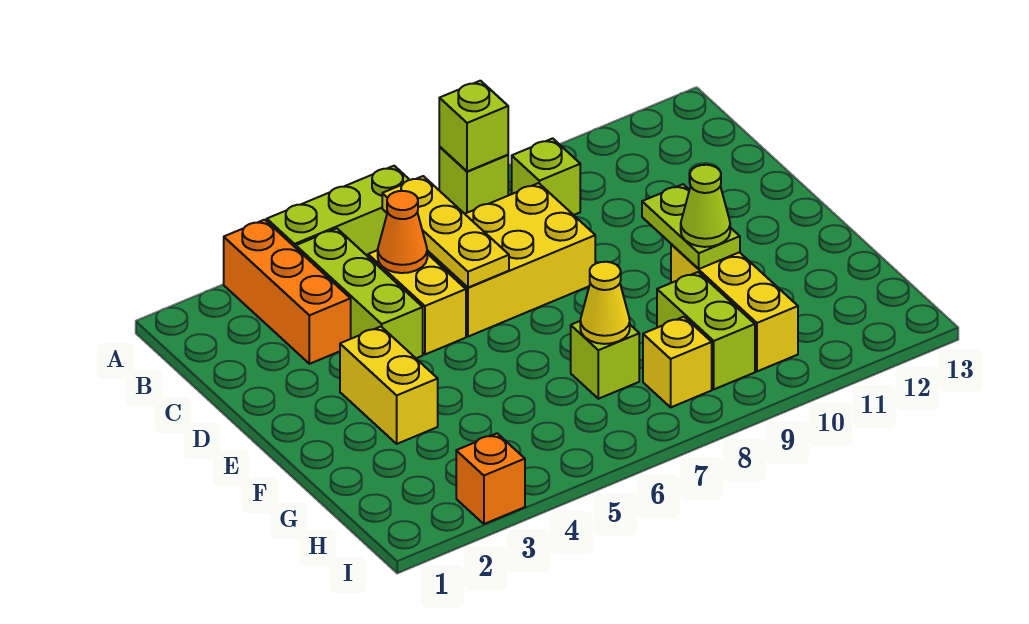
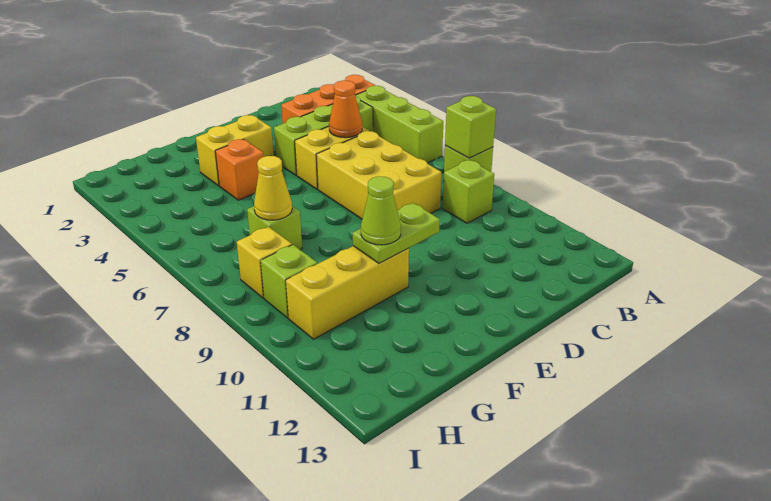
yellow 1x3 plate [382,176,509,288] -> none
lime 1x2 brick [657,272,755,389] -> lime 1x1 brick [261,245,317,318]
orange 1x1 brick [456,433,525,524] -> orange 1x1 brick moved to [215,139,264,200]

